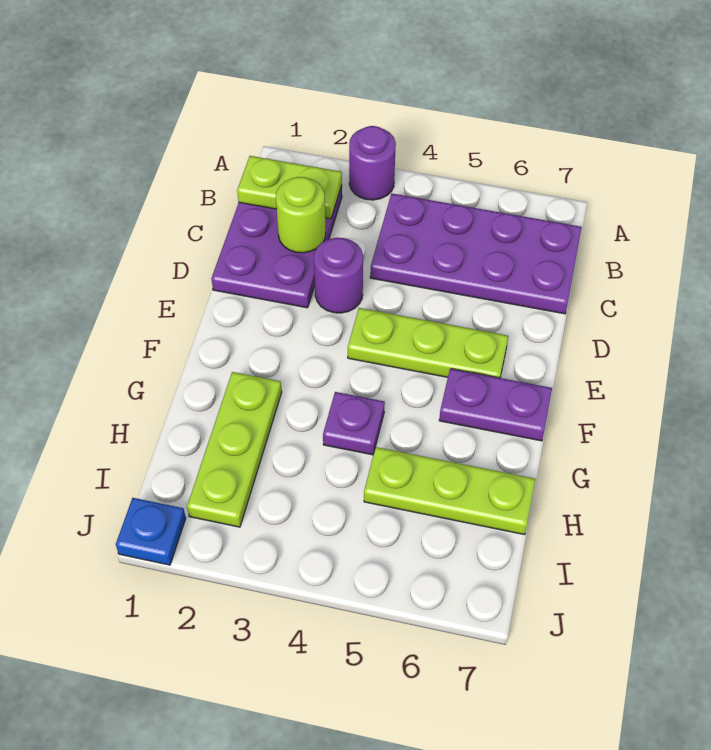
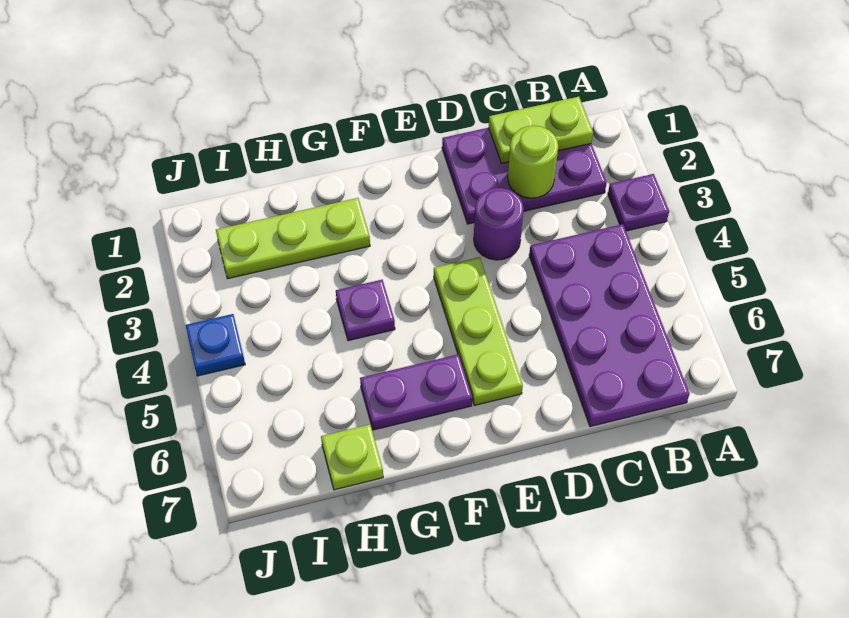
purple 1x1 round brick [349,126,396,200] -> purple 1x1 plate [608,174,669,231]
lime 1x2 plate [237,156,342,219] -> lime 1x2 plate turned to [488,97,593,163]
purple 1x2 plate [439,369,552,441] -> purple 1x2 plate turned to [360,354,472,430]
lime 1x3 plate [364,447,535,535] -> lime 1x1 plate [321,424,383,490]
blue 1x1 plate [116,498,186,565] -> blue 1x1 plate moved to [185,314,245,376]

